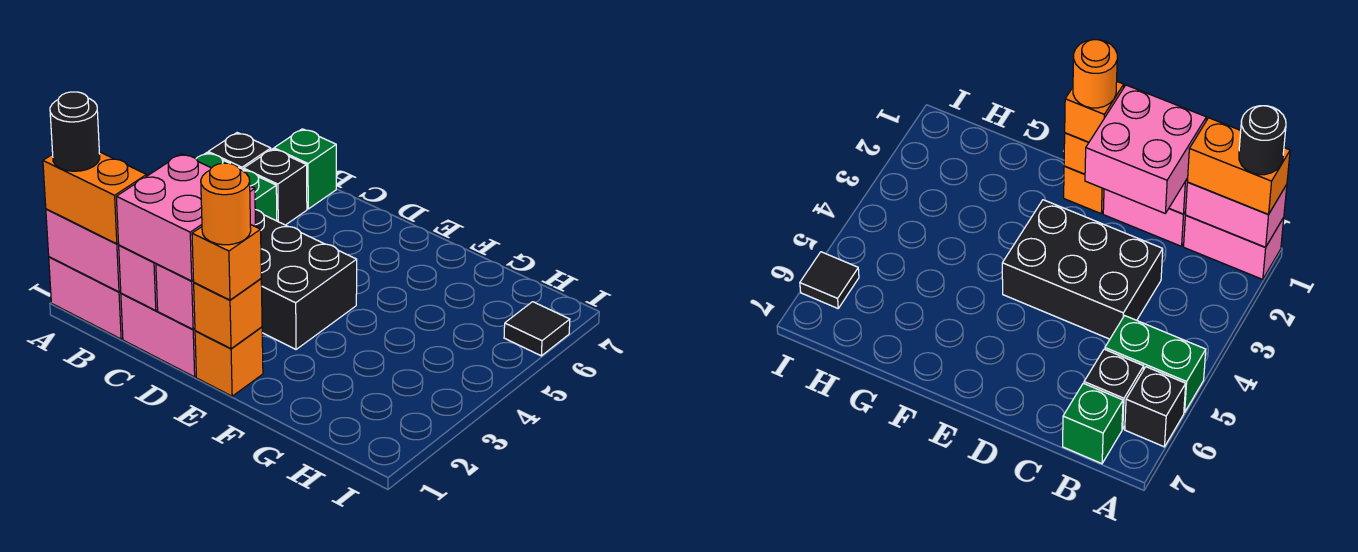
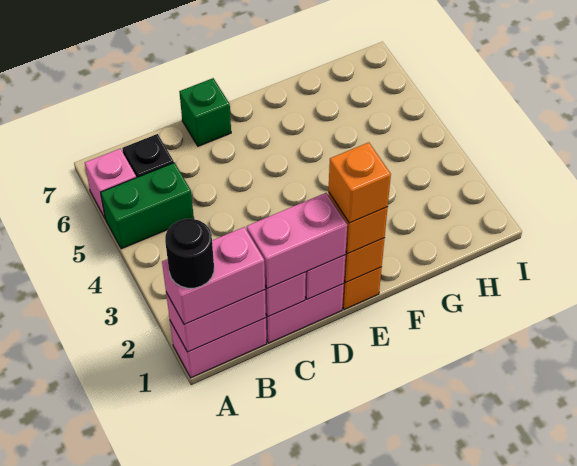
orange 1x2 brick [43,152,147,244] -> pink 1x2 brick [162,227,265,325]
black 1x1 brick [208,133,271,170] -> pink 1x1 brick [85,149,136,218]
green 1x1 brick [274,129,336,209] -> green 1x1 brick moved to [179,78,231,146]
pink 2x2 brick [116,154,255,281] -> pink 1x2 brick [247,193,347,289]
black 2x3 brick [255,210,357,349] -> none
orange 1x1 round brick [201,163,251,245] -> orange 1x1 brick [328,142,391,223]
black 1x1 tile [504,302,570,356] -> none

